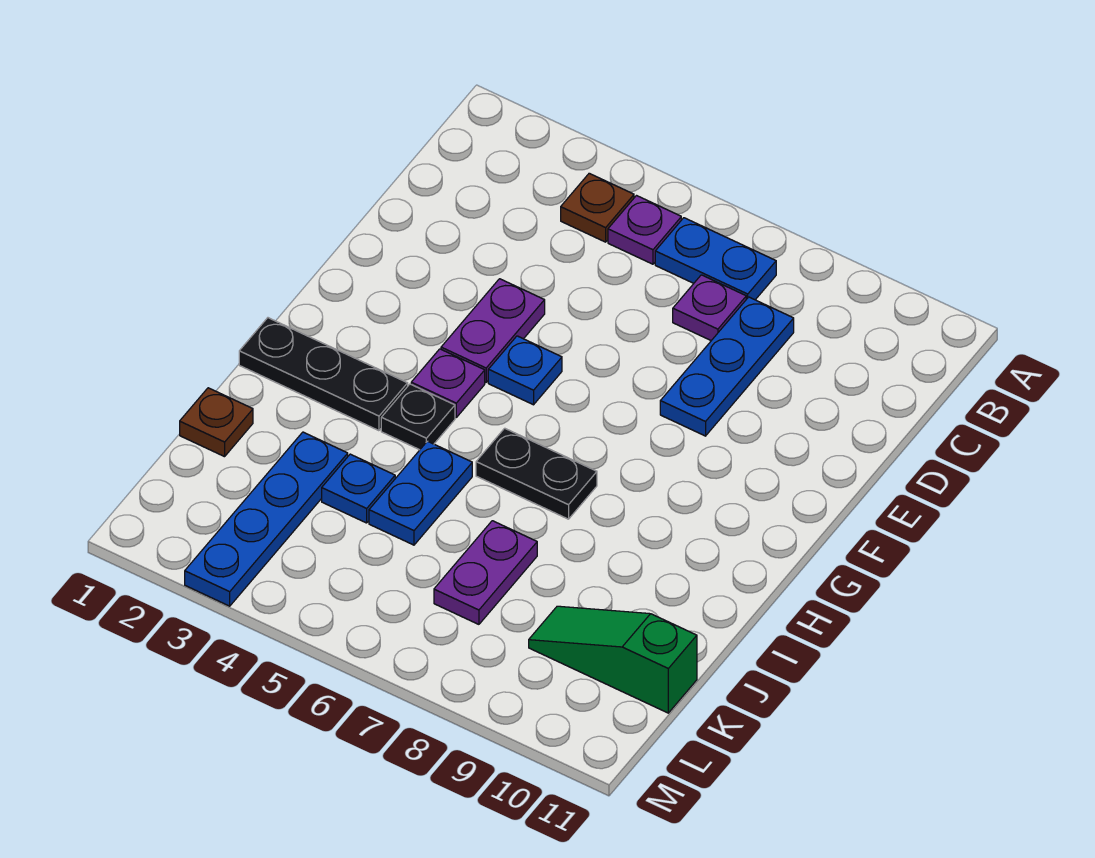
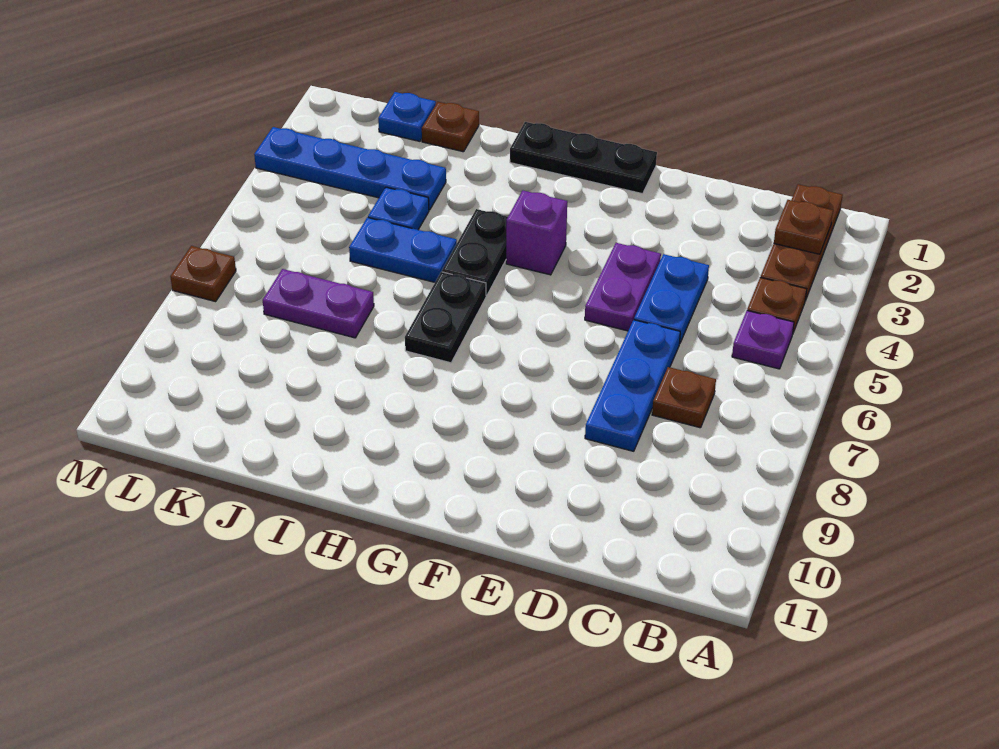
none -> brown 1x3 plate [761,184,843,301]
none -> brown 1x1 plate [774,200,833,254]
blue 1x2 plate [655,218,776,300] -> blue 1x2 plate moved to [634,254,709,344]
purple 1x1 plate [673,275,746,341] -> brown 1x1 plate [652,367,716,428]
blue 1x3 plate [660,297,794,436] -> blue 1x3 plate turned to [585,320,680,451]
purple 1x2 plate [441,279,545,382] -> purple 1x2 plate turned to [585,243,661,331]
blue 1x1 plate [488,336,562,405] -> blue 1x1 plate moved to [378,92,436,141]
purple 1x1 plate [411,349,485,417] -> purple 1x1 brick [506,191,567,275]
black 1x3 plate [239,318,408,431] -> black 1x3 plate turned to [510,122,657,194]
black 1x1 plate [381,384,455,450] -> black 1x2 plate [442,209,508,295]
green 1x3 slope [529,606,697,713] -> none
none -> brown 1x1 plate [170,246,236,302]

